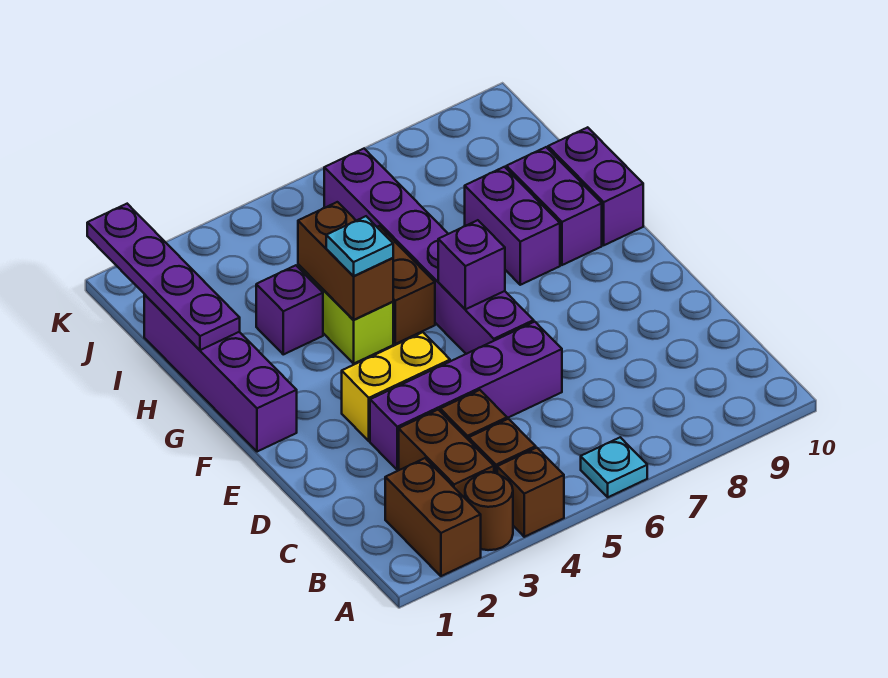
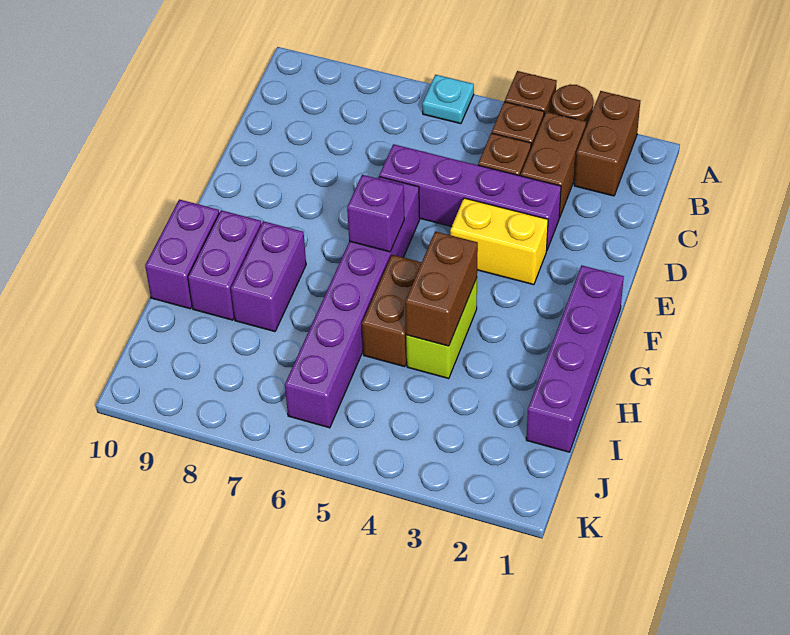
cyan 1x1 plate [326,216,393,276] -> none
purple 1x4 plate [87,204,240,350] -> none
purple 1x1 brick [256,265,323,354] -> none

